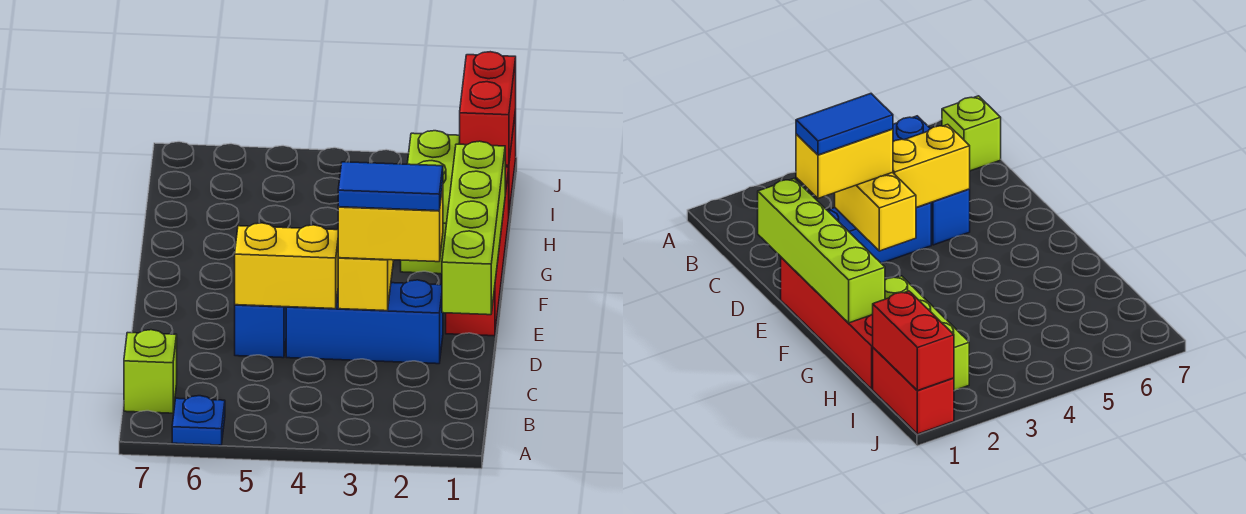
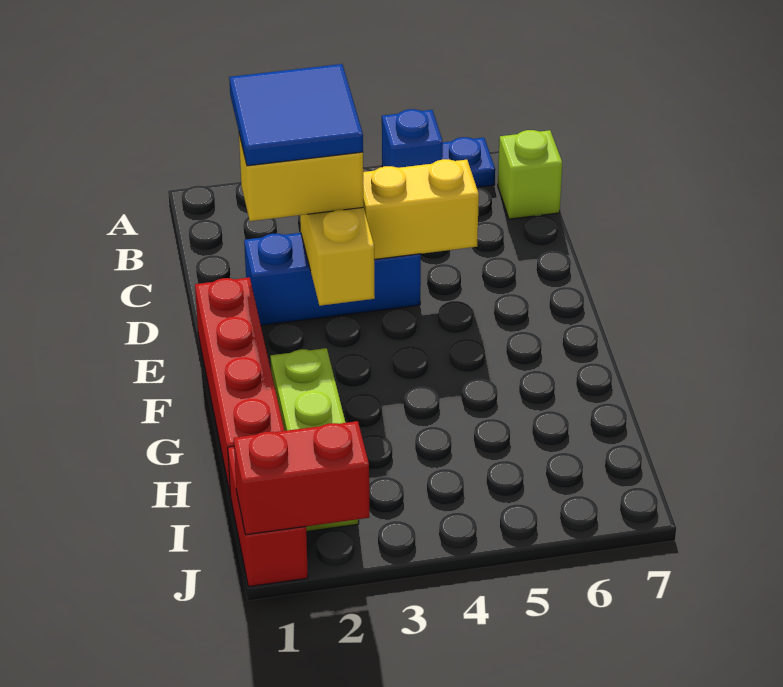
lime 1x4 brick [442,141,505,315] -> none
blue 1x2 tile [338,162,443,211] -> blue 2x2 tile [229,64,363,166]
blue 1x1 brick [235,305,286,358] -> blue 1x1 brick moved to [382,109,443,168]
red 1x2 brick [460,52,516,165] -> red 1x2 brick turned to [234,421,369,535]

